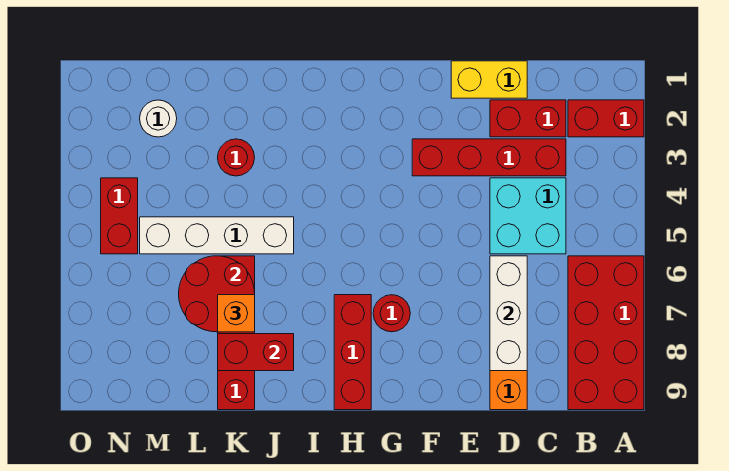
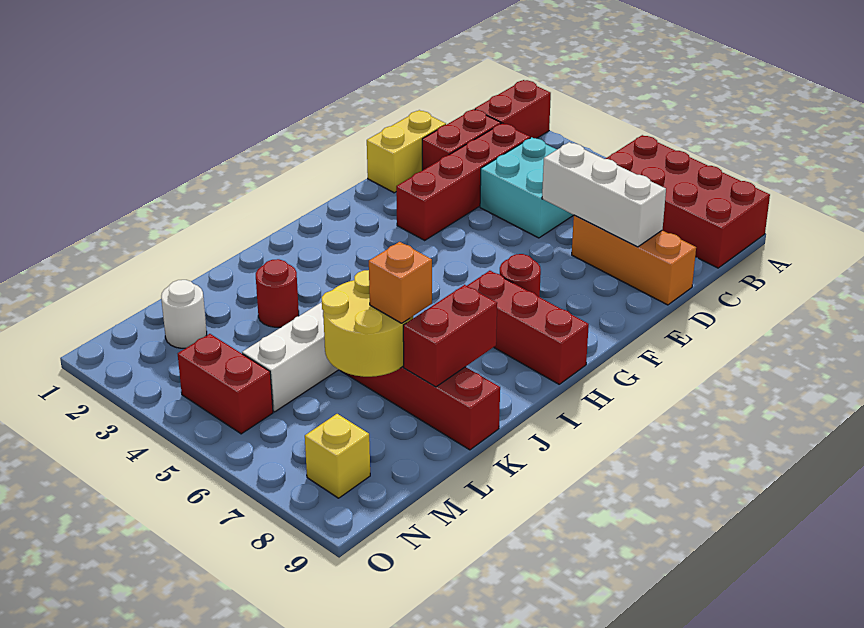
red 2x2 round brick [179,256,255,332] -> yellow 2x2 round brick [322,270,413,377]
none -> yellow 1x1 brick [305,414,370,498]

